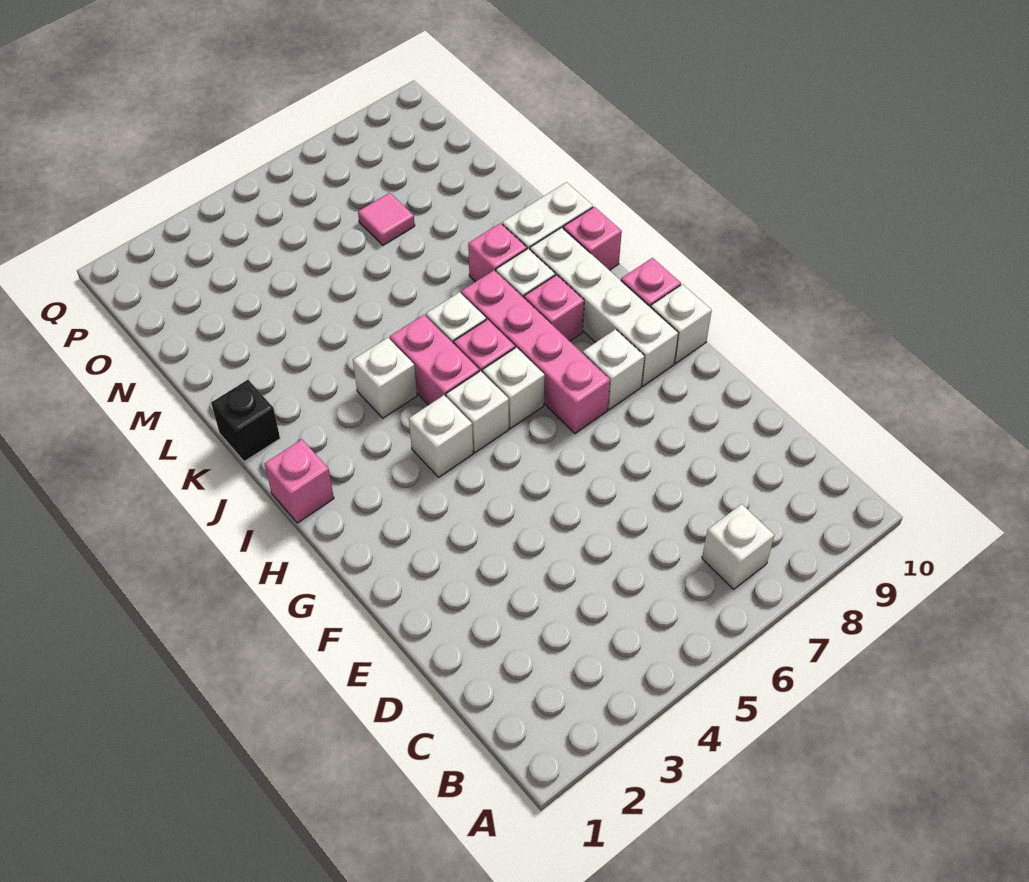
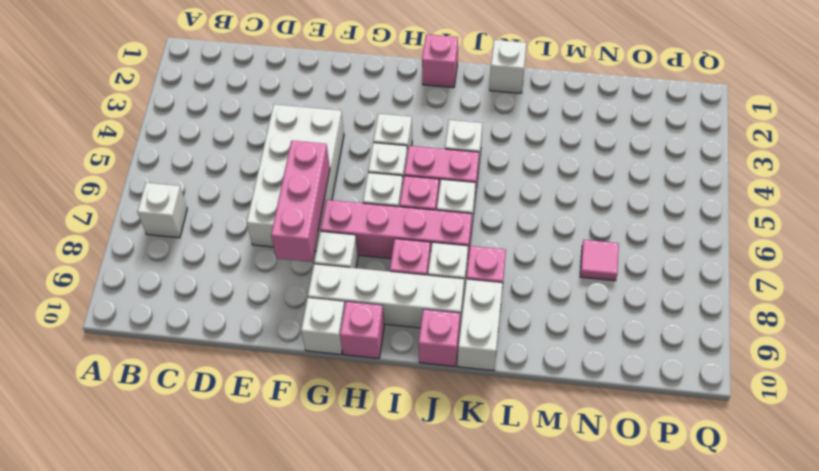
none -> white 2x4 brick [247,104,344,251]
none -> pink 1x3 brick [271,141,330,262]
black 1x1 brick [211,380,280,462] -> white 1x1 brick [490,40,526,93]

